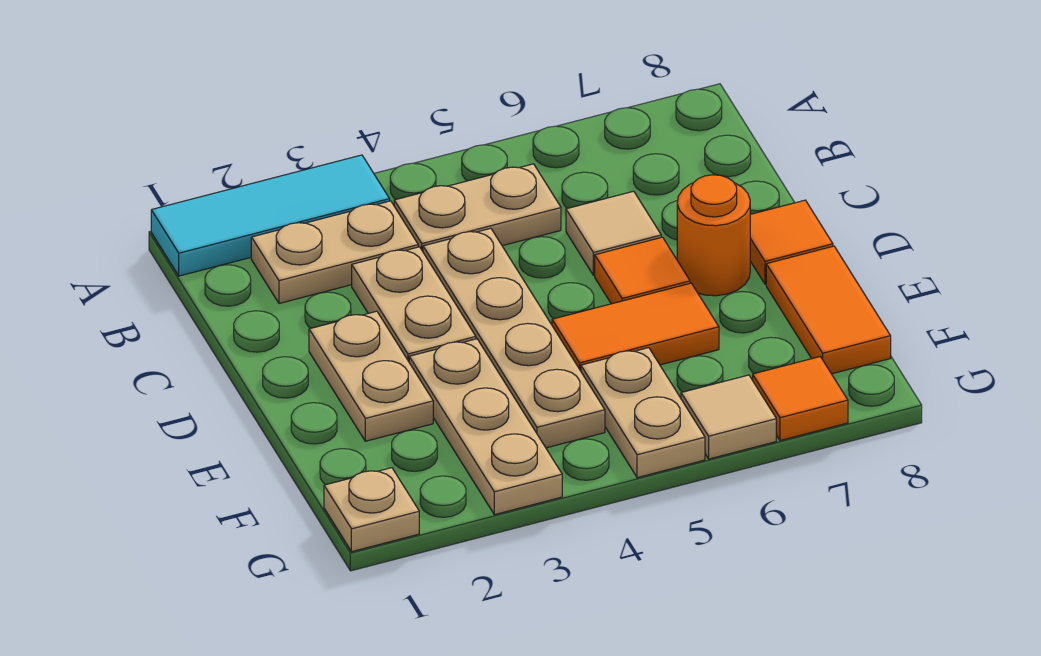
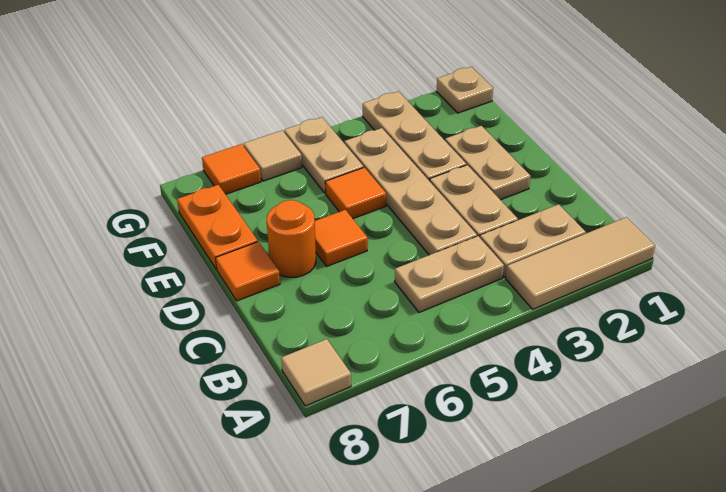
cyan 1x3 tile [151,155,390,276] -> tan 1x3 tile [506,217,655,309]
tan 1x1 tile [566,191,661,275] -> tan 1x1 tile moved to [281,339,351,406]
orange 1x2 tile [552,283,719,371] -> orange 1x1 tile [325,167,386,219]
orange 1x2 tile [766,246,891,374] -> orange 1x2 plate [177,185,258,269]

